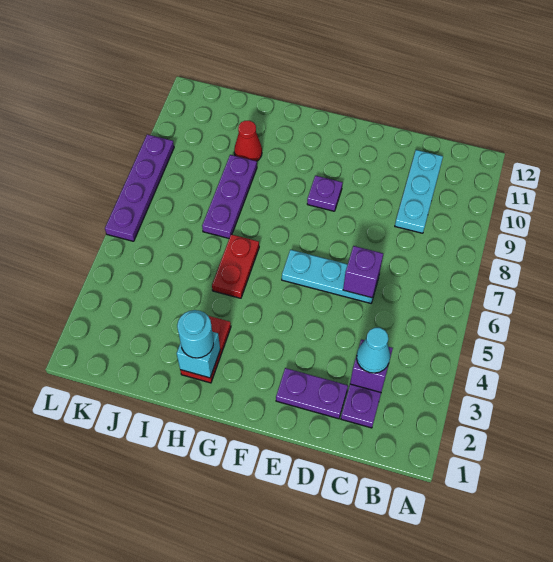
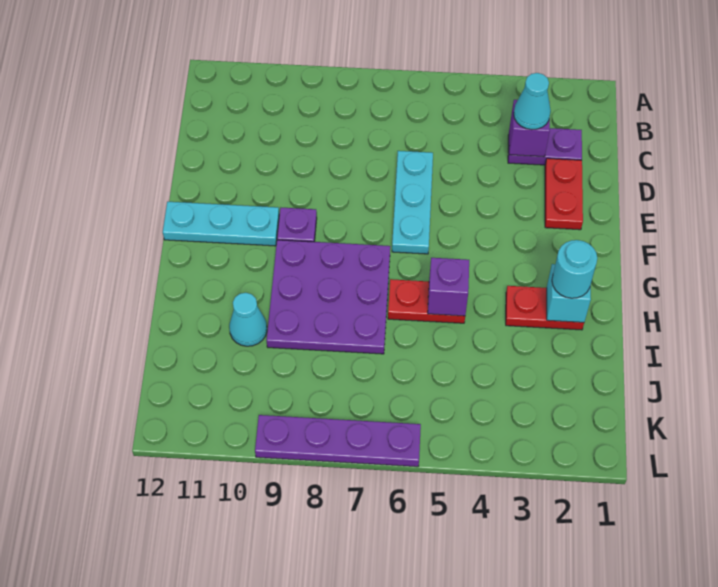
cyan 1x3 plate [395,150,443,233] -> cyan 1x3 plate moved to [163,202,279,246]
purple 1x2 plate [276,368,348,419] -> red 1x2 plate [545,158,583,230]
purple 1x1 brick [343,246,383,298] -> purple 1x1 brick moved to [428,258,469,316]
purple 1x3 plate [202,155,257,238] -> purple 3x3 plate [267,240,390,354]
red 1x1 cone [234,121,262,161] -> cyan 1x1 cone [229,293,267,346]

